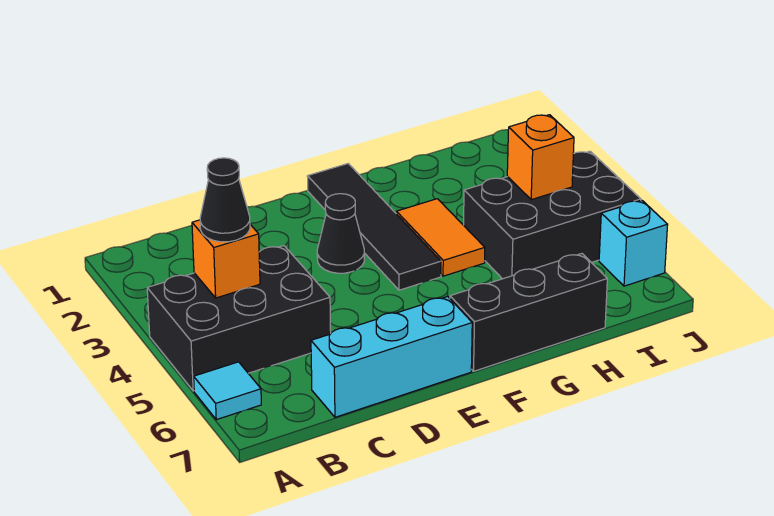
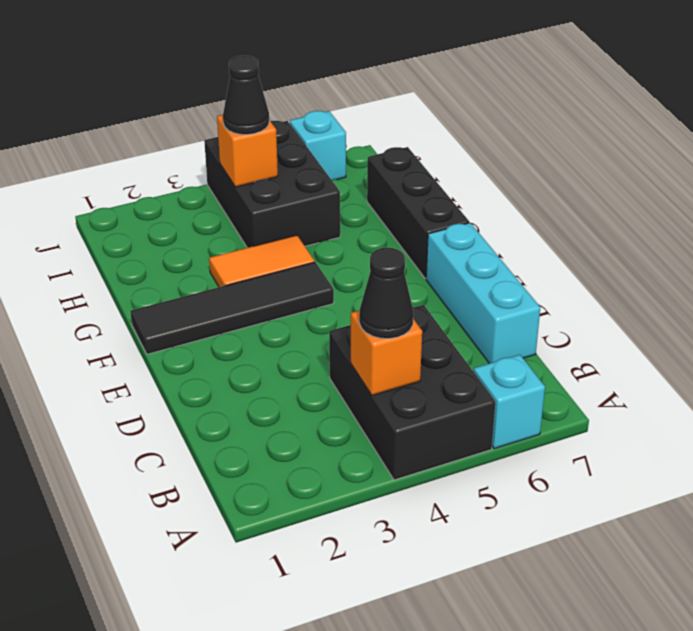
cyan 1x1 tile [194,362,261,420] -> cyan 1x1 brick [473,355,545,449]
black 1x1 cone [317,194,364,273] -> black 1x1 cone moved to [223,56,269,135]

